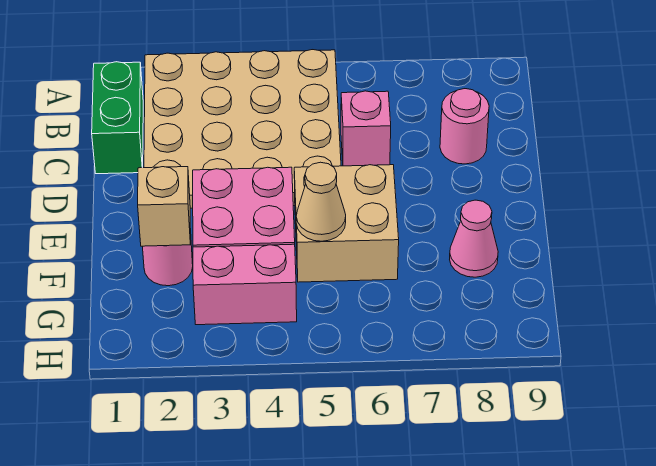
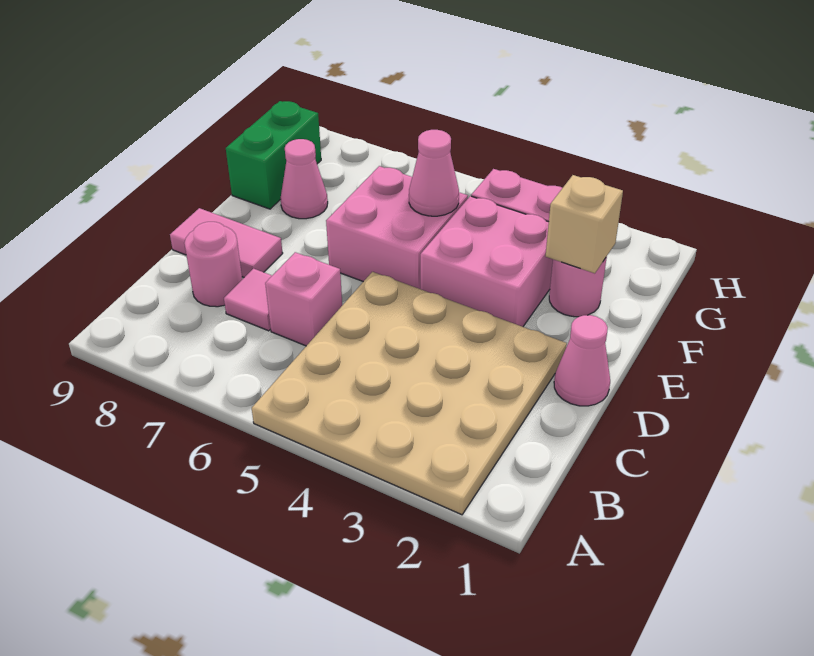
green 1x2 brick [92,62,143,174] -> green 1x2 brick moved to [226,101,321,209]
none -> pink 1x1 tile [224,269,272,331]
none -> pink 1x1 cone [554,315,610,406]
none -> pink 1x2 tile [170,208,283,277]
tan 2x2 brick [294,165,399,282] -> pink 2x2 brick [326,166,468,289]
tan 1x1 cone [296,162,346,241] -> pink 1x1 cone [409,130,459,216]

